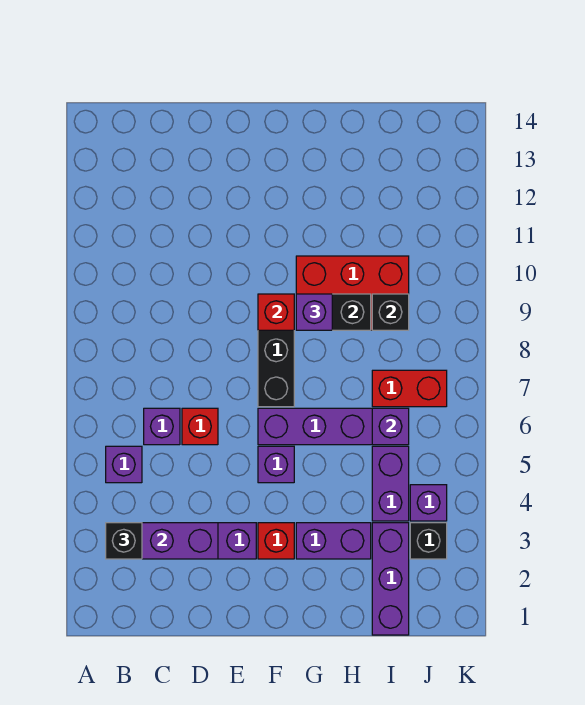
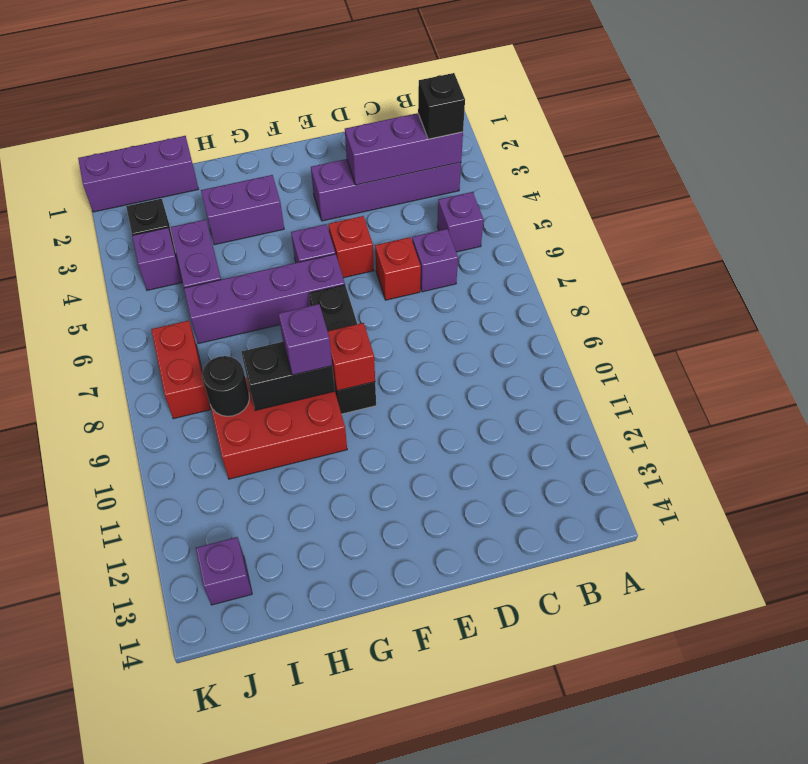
red 1x1 brick [258,523,294,559] -> red 1x1 brick moved to [328,216,374,278]
purple 1x3 brick [372,523,409,635] -> purple 1x3 brick turned to [78,136,198,212]
purple 1x1 brick [372,408,409,445] -> purple 1x1 brick moved to [196,537,252,605]
red 1x2 brick [372,370,447,407] -> red 1x2 brick turned to [151,321,211,419]
black 1x1 brick [372,294,409,330] -> black 1x1 round brick [202,356,249,416]

